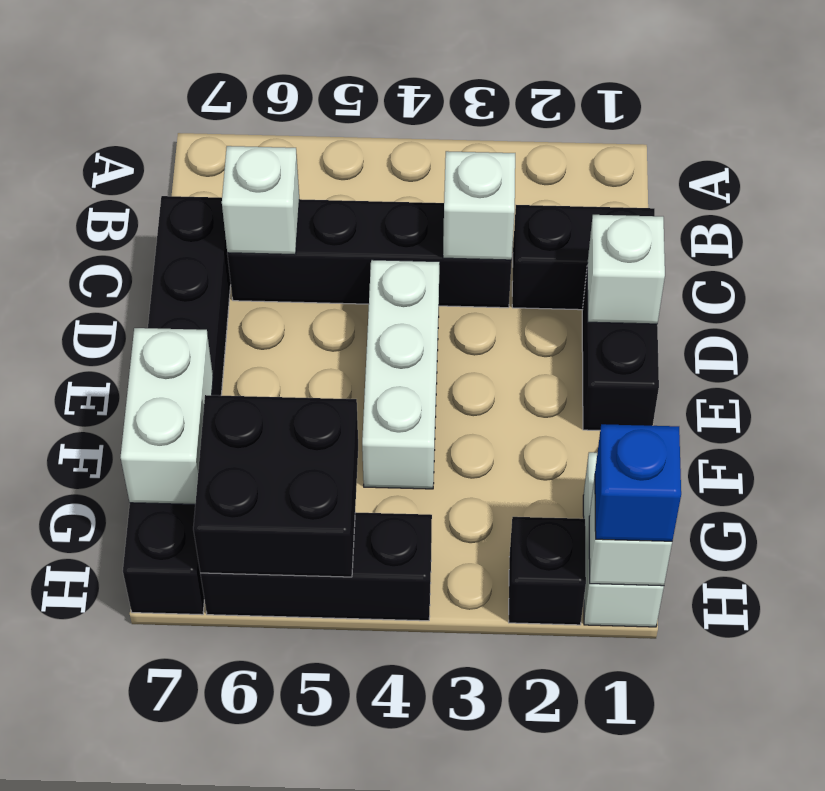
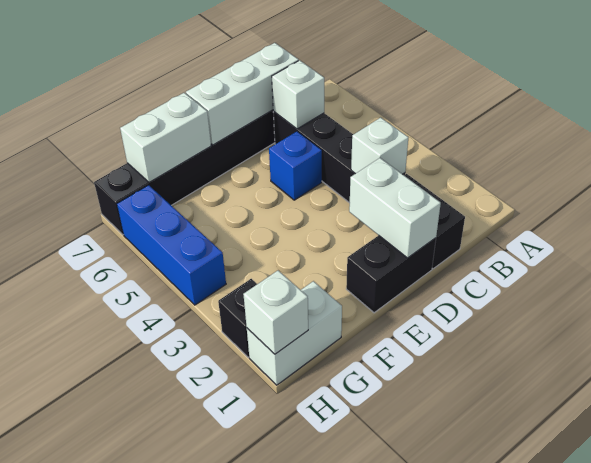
white 1x1 brick [587,215,665,324] -> white 1x2 brick [349,158,441,258]
white 1x3 brick [362,260,440,489] -> white 1x3 brick moved to [186,43,299,145]
black 2x2 brick [193,395,358,577] -> none
blue 1x1 brick [595,424,681,541] -> blue 1x1 brick moved to [269,132,322,200]
black 1x3 brick [200,512,432,621] -> blue 1x3 brick [117,185,226,305]

